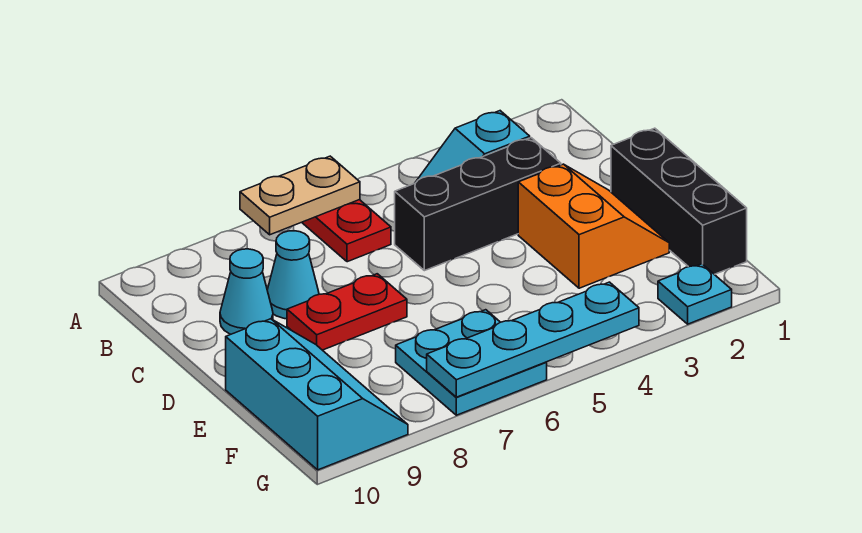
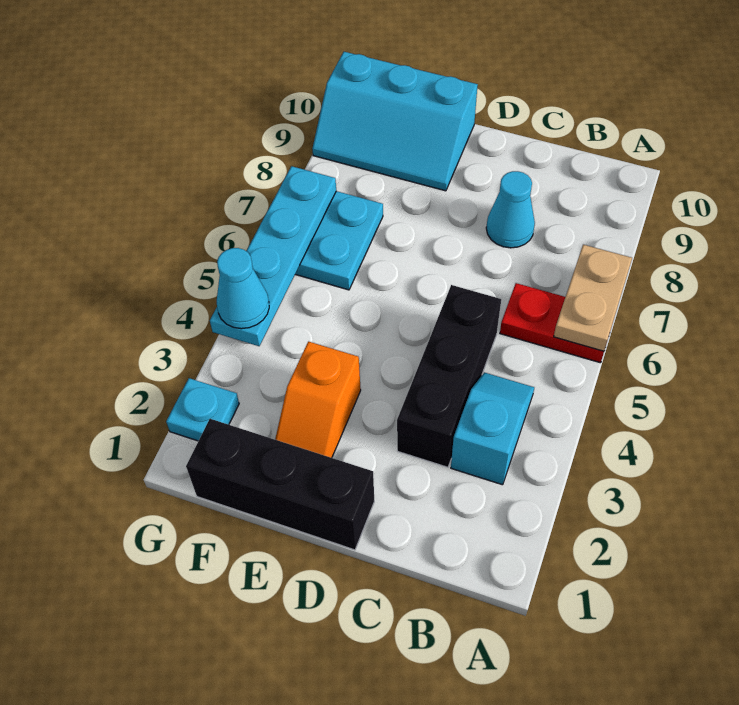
cyan 1x1 cone [220,249,273,334] -> cyan 1x1 cone moved to [217,248,269,329]
orange 2x2 slope [518,164,669,288] -> orange 1x2 slope [275,342,361,458]
red 1x2 plate [287,274,407,350] -> none

